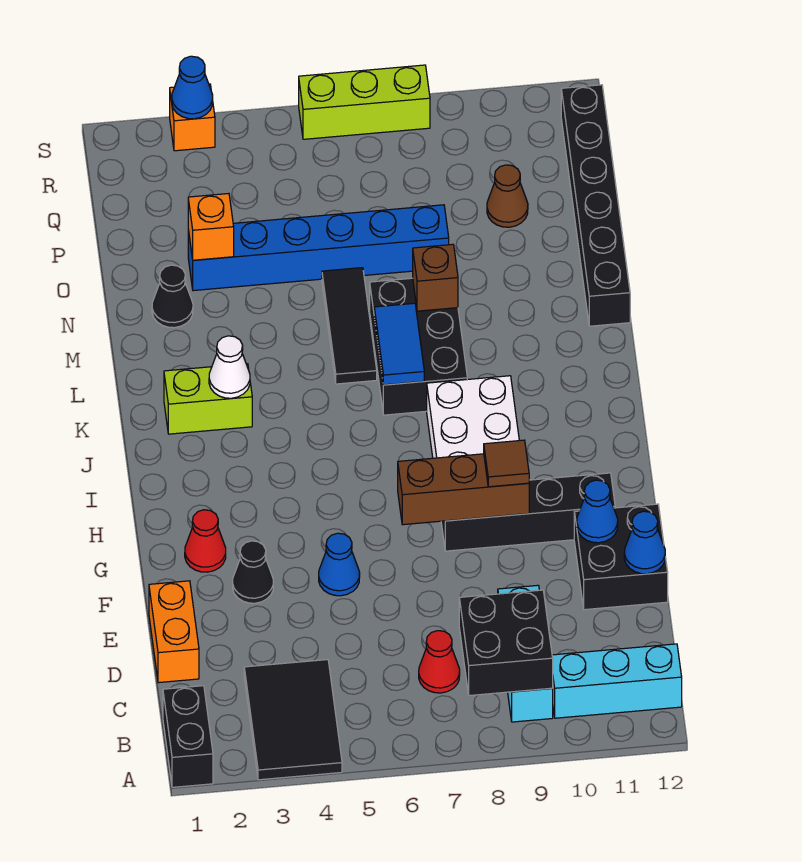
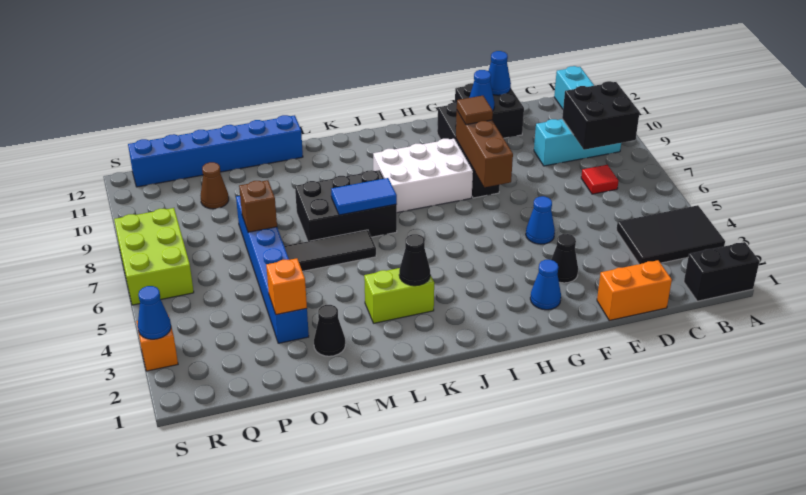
red 1x1 cone [419,631,460,693] -> red 1x1 tile [581,165,618,194]
red 1x1 cone [185,510,226,572] -> blue 1x1 cone [530,260,561,310]
lime 1x2 brick [164,364,252,434] -> lime 1x2 brick turned to [364,268,434,323]
white 1x1 cone [209,336,250,398] -> black 1x1 cone [399,234,430,286]
brown 1x1 brick [413,244,458,311] -> brown 1x1 brick moved to [239,180,277,232]
black 1x6 brick [561,85,630,326] -> blue 1x6 brick [128,115,303,187]
lime 1x3 brick [299,65,430,139] -> lime 2x3 brick [114,208,194,305]

